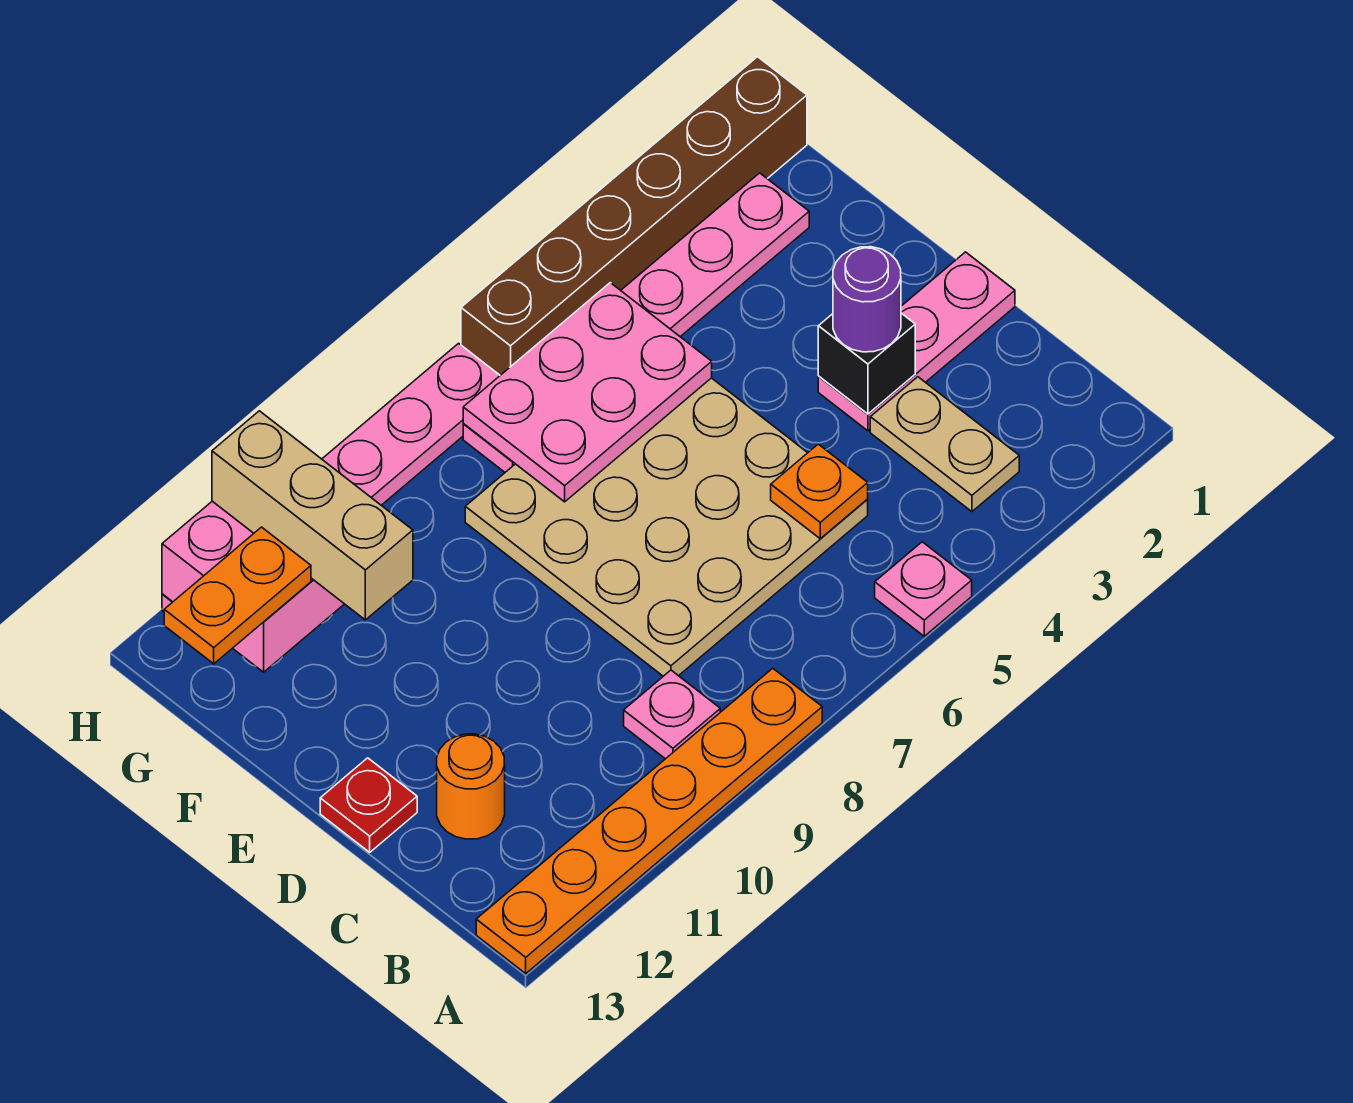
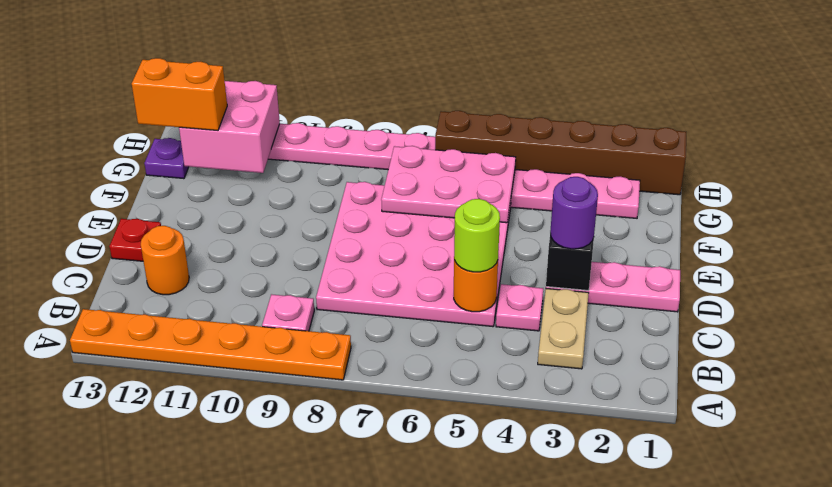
pink 1x1 plate [875,542,972,636] -> pink 1x1 plate moved to [496,284,543,331]
tan 4x4 plate [465,378,868,676] -> pink 4x4 plate [316,182,511,327]
orange 1x1 plate [771,444,868,539] -> orange 1x1 round brick [454,260,498,312]
none -> lime 1x1 round brick [454,199,500,272]
tan 1x3 brick [212,411,413,620] -> none
orange 1x2 plate [164,527,311,664] -> orange 1x2 brick [132,58,227,130]
none -> purple 1x1 plate [144,138,188,179]

